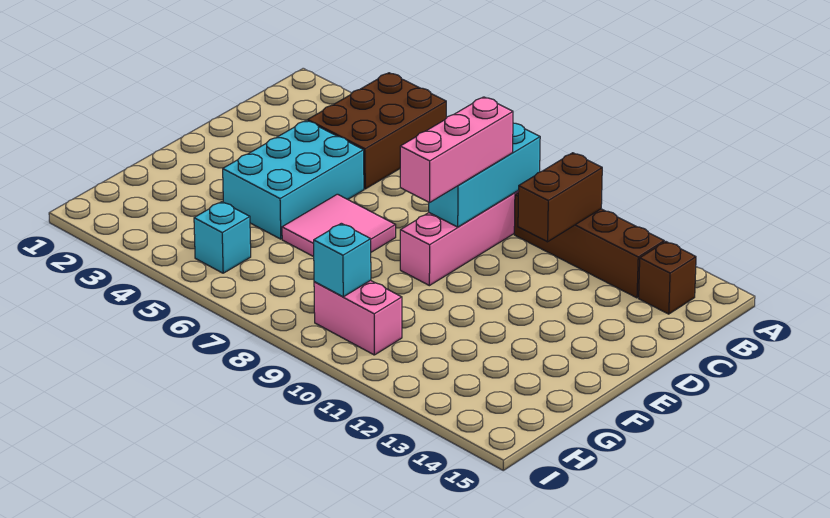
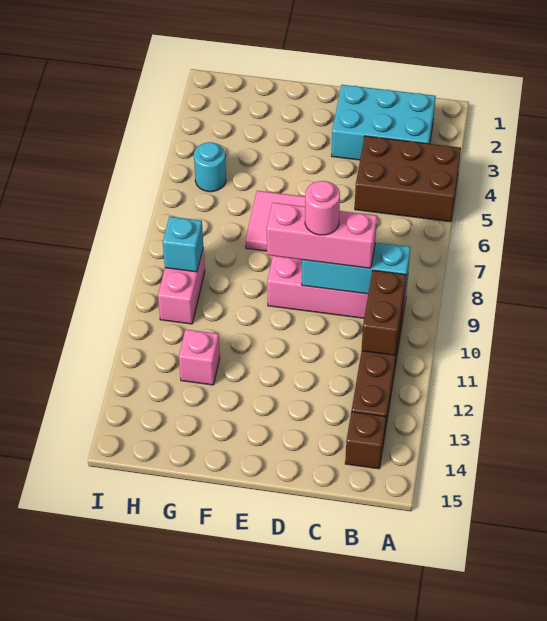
brown 1x2 brick [518,153,602,242] -> brown 1x2 brick turned to [362,270,406,355]
cyan 2x3 brick [223,120,364,239] -> cyan 2x3 brick moved to [332,85,436,160]
none -> pink 1x1 round brick [305,181,340,235]
none -> pink 1x1 brick [179,329,220,385]
cyan 1x1 brick [194,202,251,273] -> cyan 1x1 round brick [194,142,226,192]

